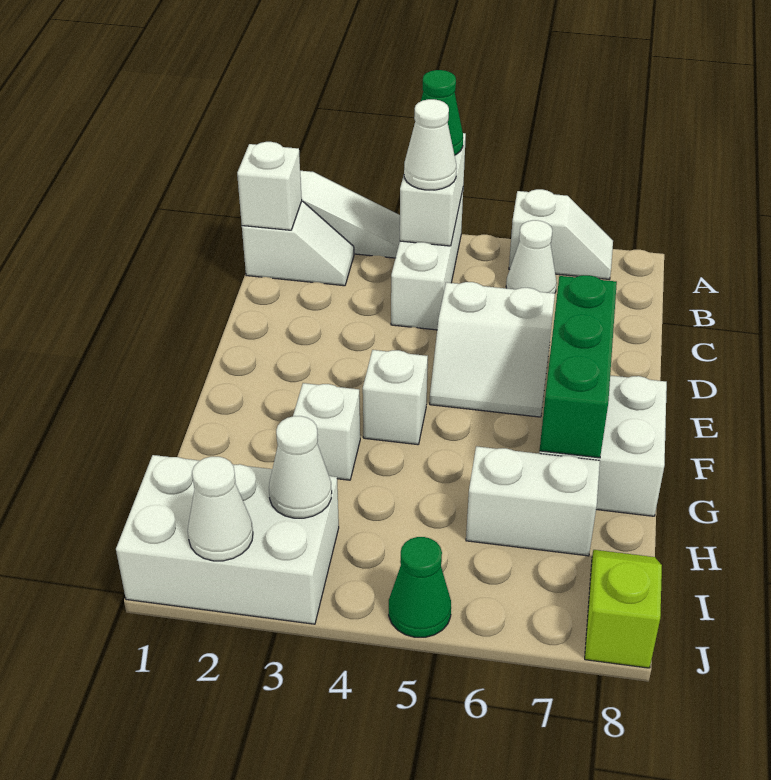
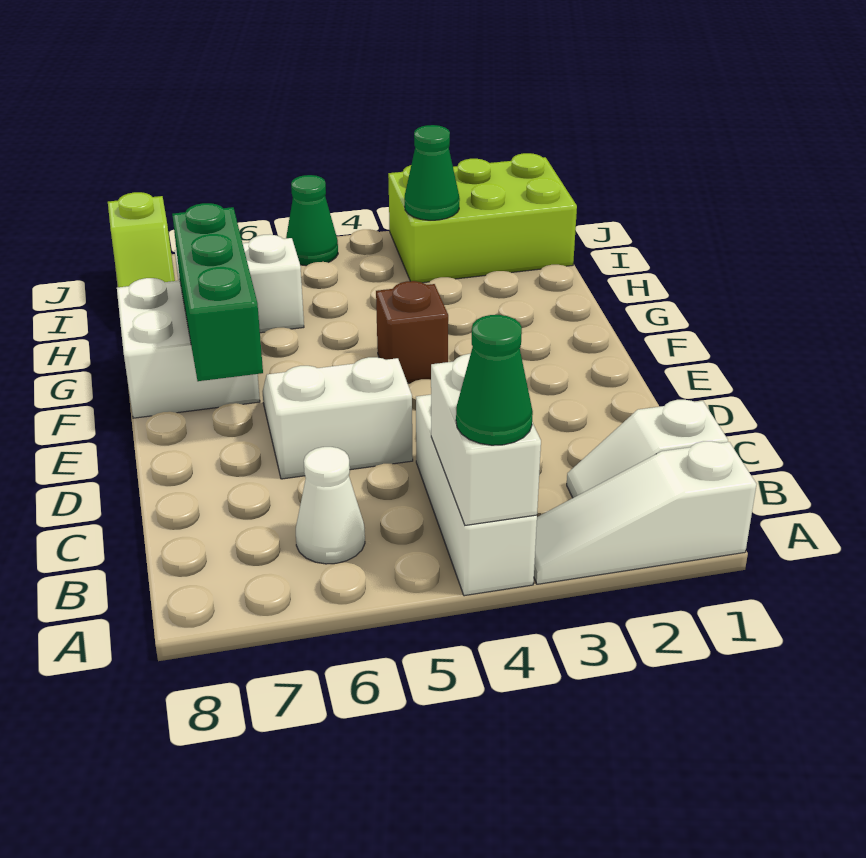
white 1x2 slope [509,189,613,279] -> none
white 1x1 brick [237,142,302,230] -> none
white 1x1 cone [404,99,456,190] -> none
white 1x1 brick [363,350,428,445] -> brown 1x1 brick [376,281,448,383]
white 1x1 brick [293,383,360,480] -> none
white 2x3 brick [116,455,339,624] -> lime 2x3 brick [388,153,577,283]
white 1x1 cone [269,416,332,518] -> green 1x1 cone [405,125,460,220]
white 1x1 cone [188,457,253,561] -> none

